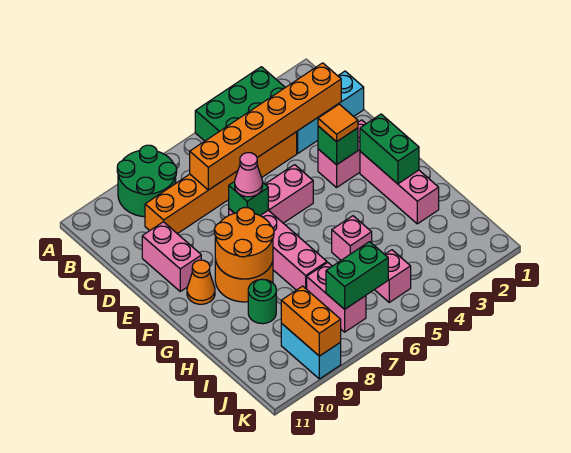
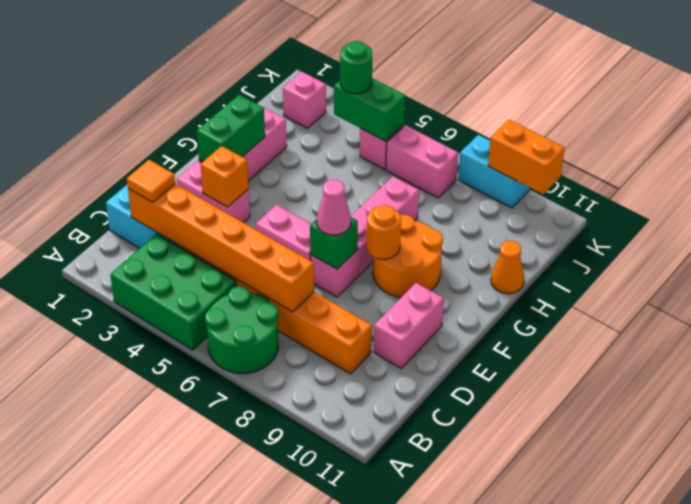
green 2x2 round brick [117,145,177,217] -> green 2x2 round brick moved to [205,286,278,373]
green 1x1 brick [318,126,358,165] -> orange 1x1 brick [200,146,249,207]
orange 1x1 tile [318,104,358,142] -> orange 1x1 tile moved to [127,160,175,202]
orange 2x2 round brick [215,208,274,279] -> orange 1x1 round brick [367,205,401,259]
orange 1x1 cone [187,260,215,304] -> orange 1x1 cone moved to [491,241,524,294]
pink 1x1 brick [332,216,372,260] -> pink 1x1 brick moved to [283,72,326,128]
green 1x1 round brick [248,279,276,324] -> green 1x1 round brick moved to [340,41,372,94]
pink 1x2 brick [307,263,366,332] -> pink 1x2 brick turned to [386,125,458,198]
green 1x2 brick [326,242,388,309] -> green 1x2 brick moved to [334,78,405,141]
cyan 1x2 brick [281,323,341,379] -> cyan 1x2 brick turned to [459,135,530,208]
orange 1x2 brick [281,286,341,356] -> orange 1x2 brick turned to [488,120,565,194]

